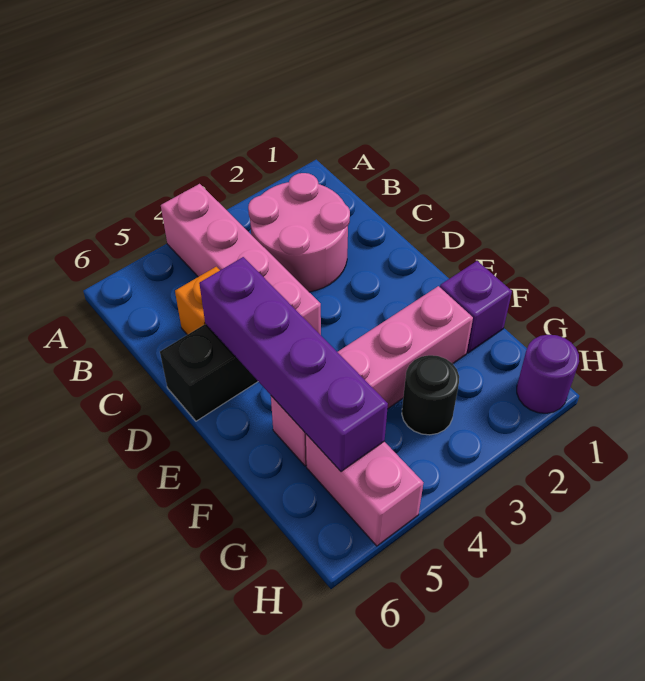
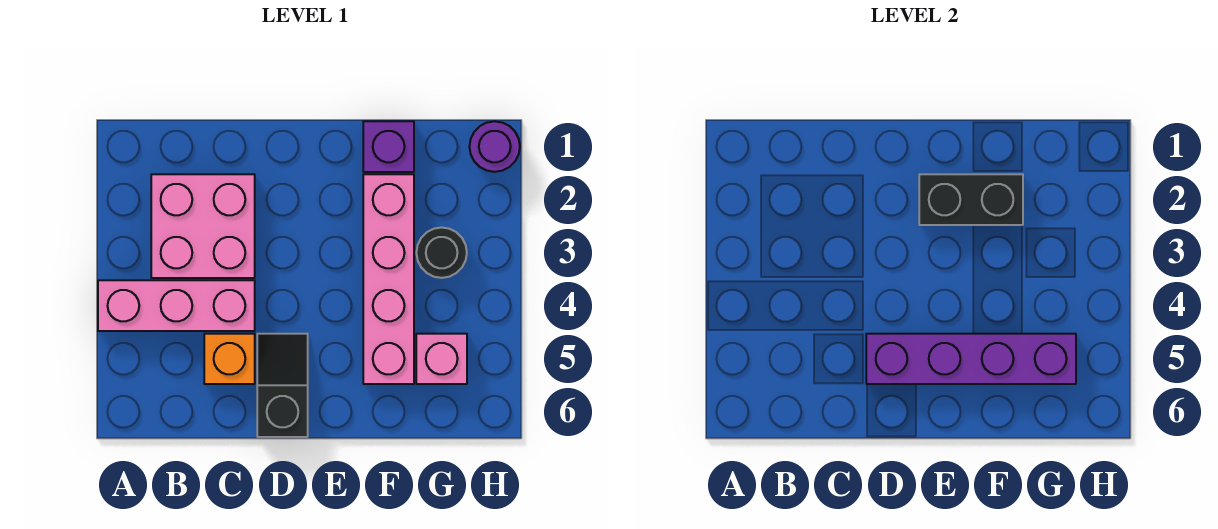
pink 1x4 brick [161,184,321,335] -> pink 1x3 brick [98,280,255,331]
pink 2x2 round brick [248,173,350,292] -> pink 2x2 brick [151,174,255,278]
none -> black 1x2 brick [919,174,1023,225]
pink 1x2 brick [306,434,423,546] -> pink 1x1 brick [416,334,467,384]

